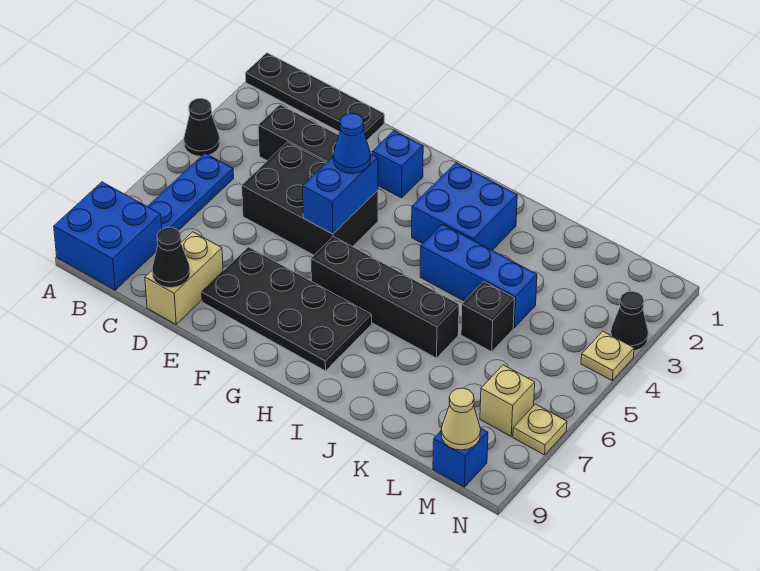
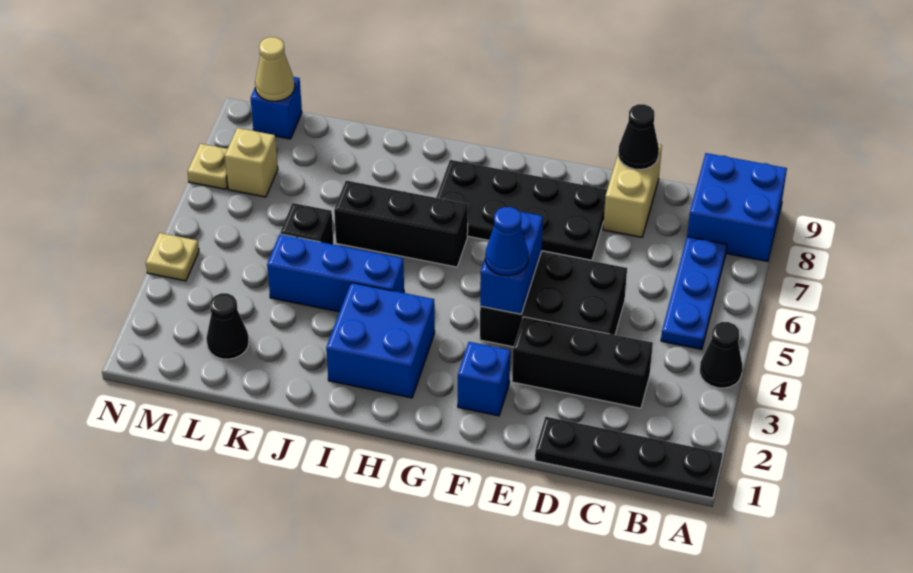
black 1x4 brick [311,236,459,358] -> black 1x3 brick [334,181,468,267]
black 1x1 cone [611,291,648,351] -> black 1x1 cone moved to [206,293,249,359]

